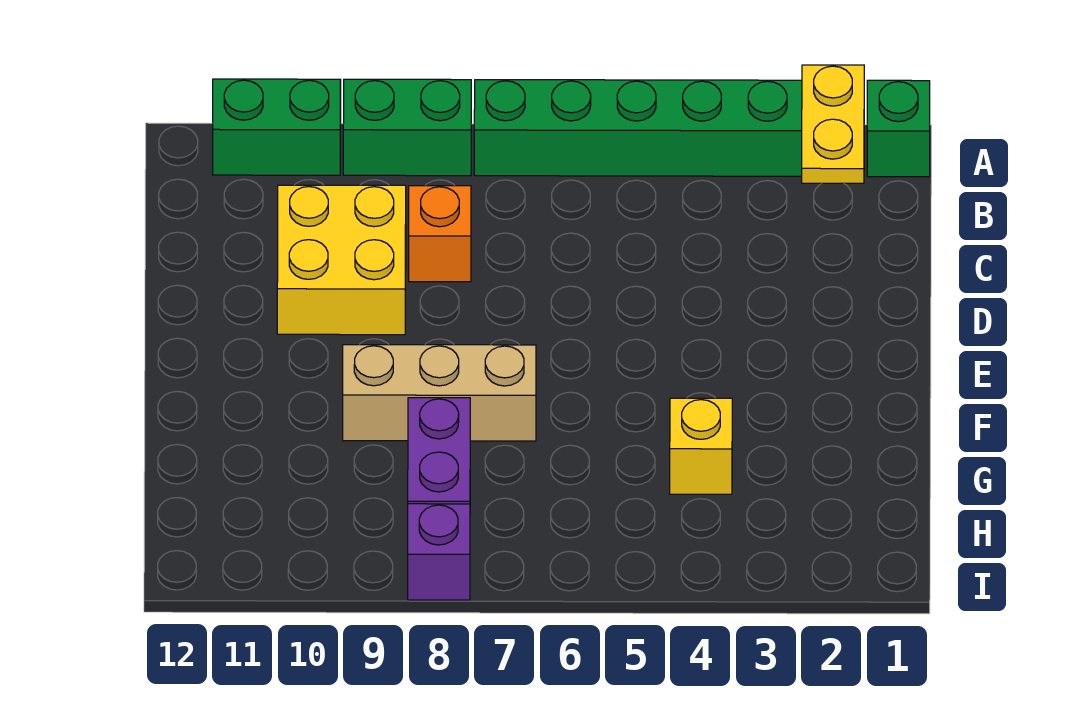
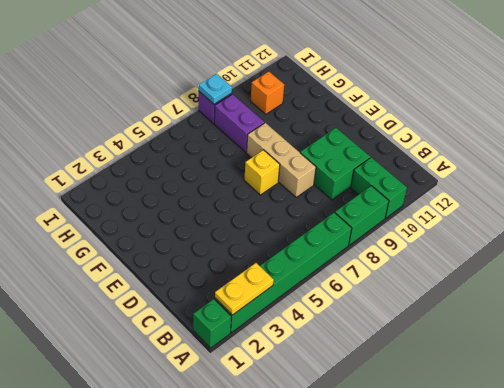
yellow 1x2 plate [802,65,864,183] -> yellow 1x2 plate turned to [215,263,274,315]
green 1x2 brick [213,79,341,175] -> green 1x2 brick turned to [351,157,407,218]
orange 1x1 brick [409,186,471,282] -> orange 1x1 brick moved to [251,71,284,114]
yellow 2x2 brick [277,185,406,335] -> green 2x2 brick [300,128,370,200]
tan 1x3 brick [343,345,536,441] -> tan 1x3 brick turned to [247,123,316,197]
yellow 1x1 brick [670,398,732,494] -> yellow 1x1 brick moved to [244,150,280,195]
none -> cyan 1x1 plate [199,74,232,104]

